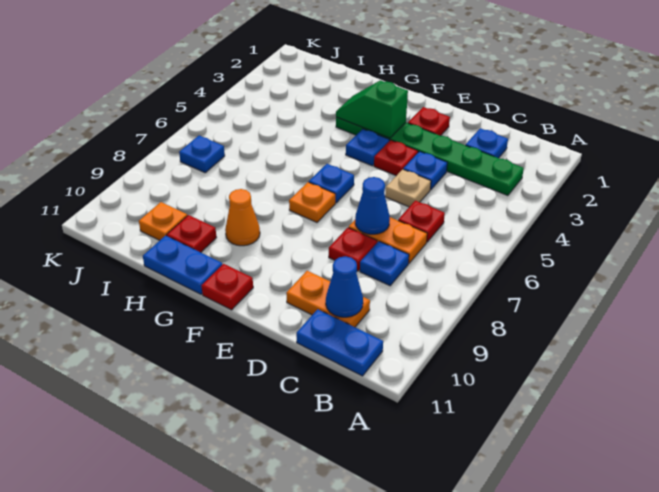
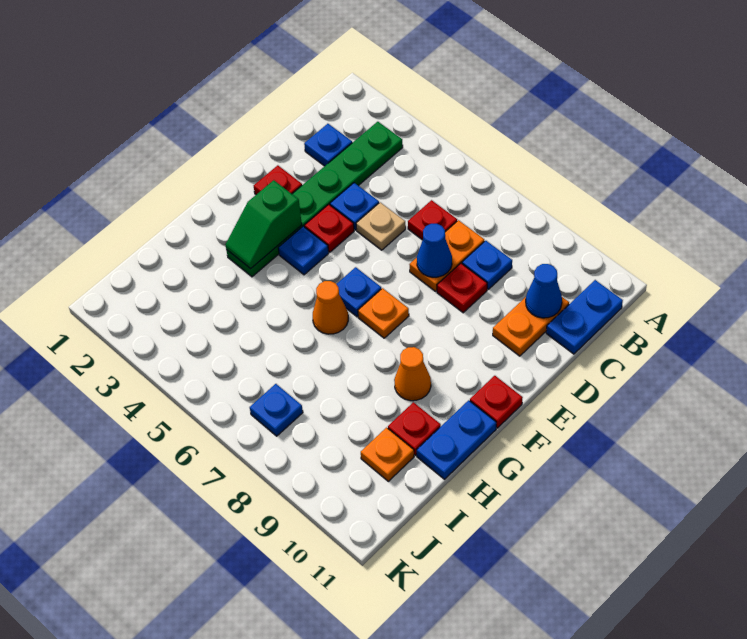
none -> orange 1x1 cone [313,281,348,334]

